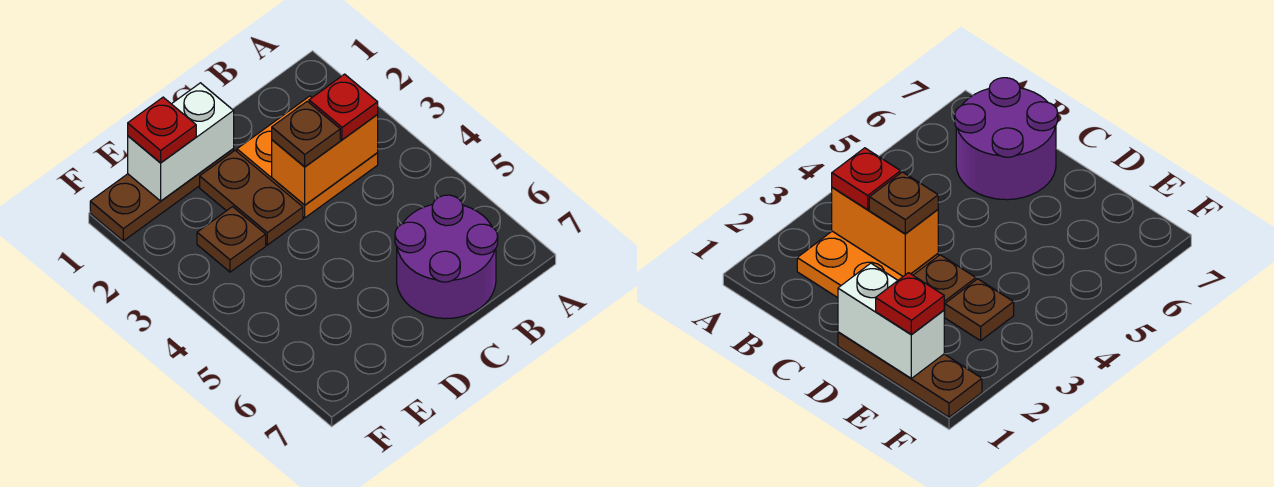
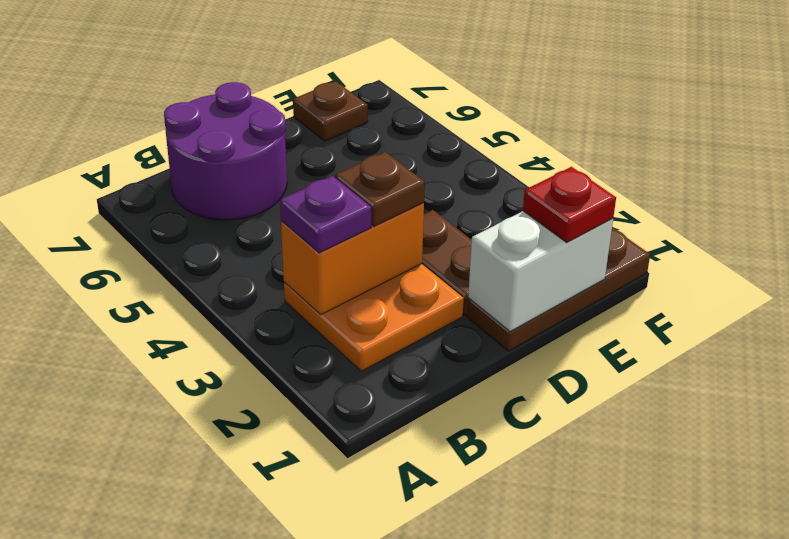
red 1x1 plate [309,74,378,140] -> purple 1x1 plate [280,176,371,253]
brown 1x1 plate [197,207,266,272] -> brown 1x1 plate moved to [293,81,368,141]

